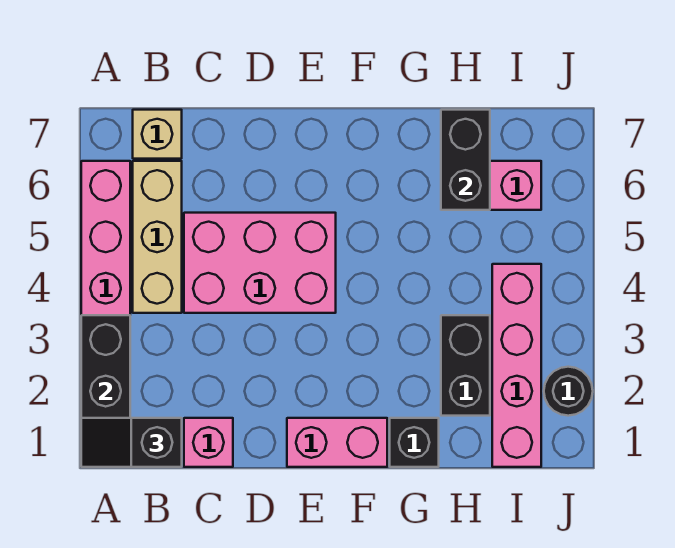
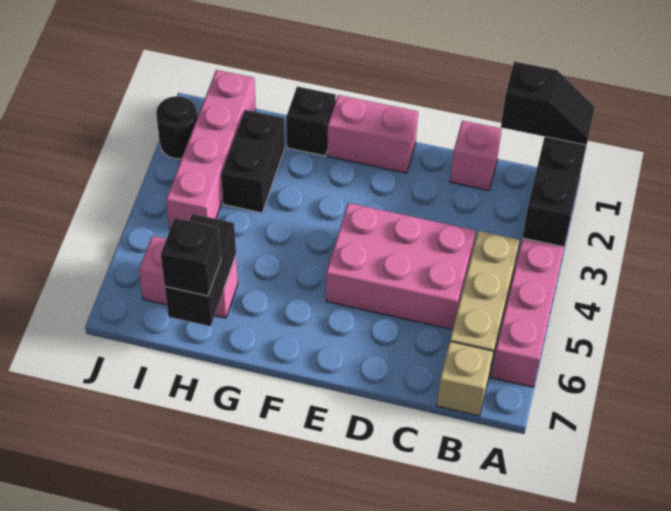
none -> black 1x1 brick [161,218,221,296]

